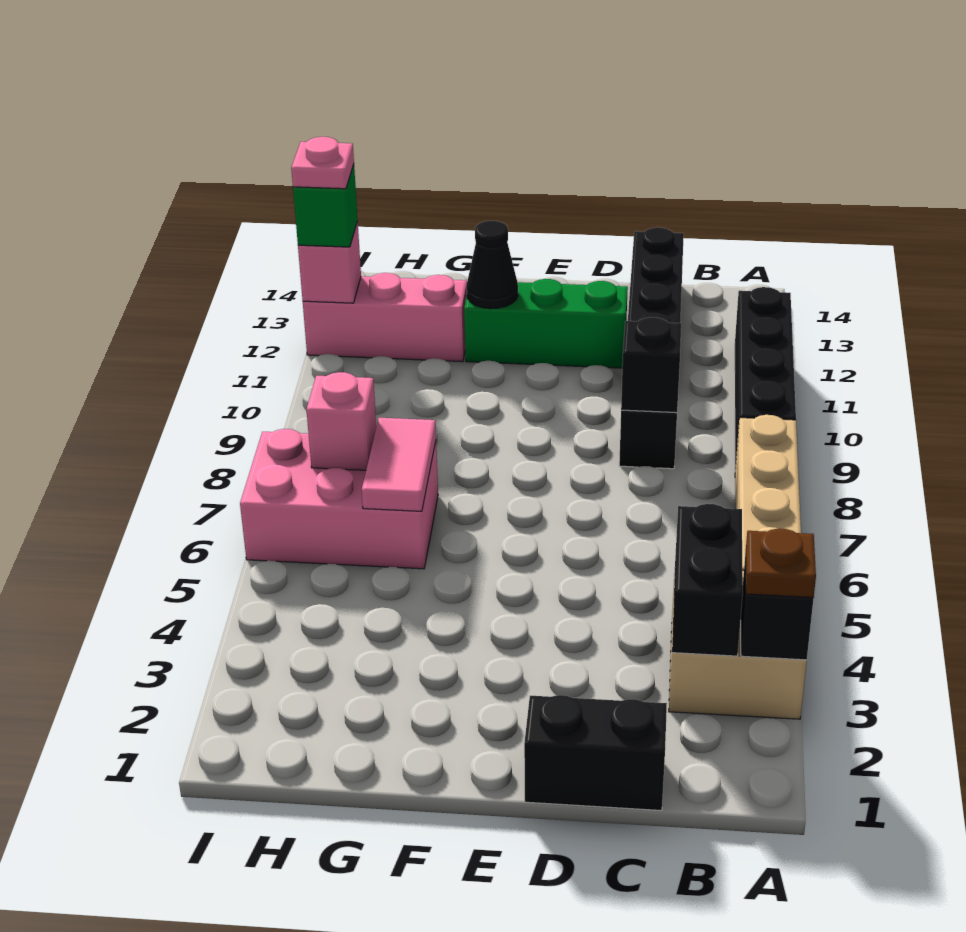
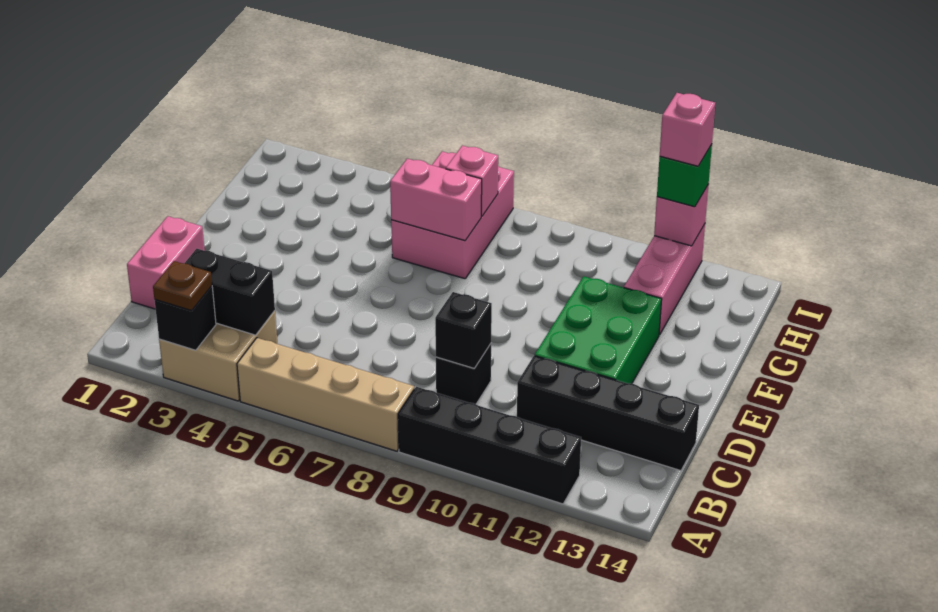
black 1x2 brick [524,695,667,811] -> pink 1x2 brick [127,216,205,309]
green 1x3 brick [464,279,628,368] -> green 2x3 brick [535,276,662,384]
black 1x1 cone [467,221,518,309] -> none
pink 1x2 tile [362,418,436,511] -> pink 1x2 brick [390,159,482,241]
pink 1x1 plate [291,137,354,189] -> pink 1x1 brick [660,93,715,166]

